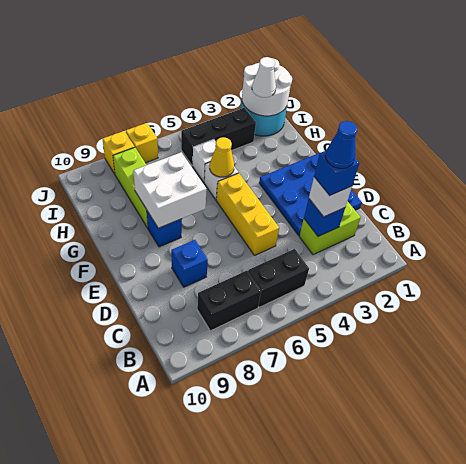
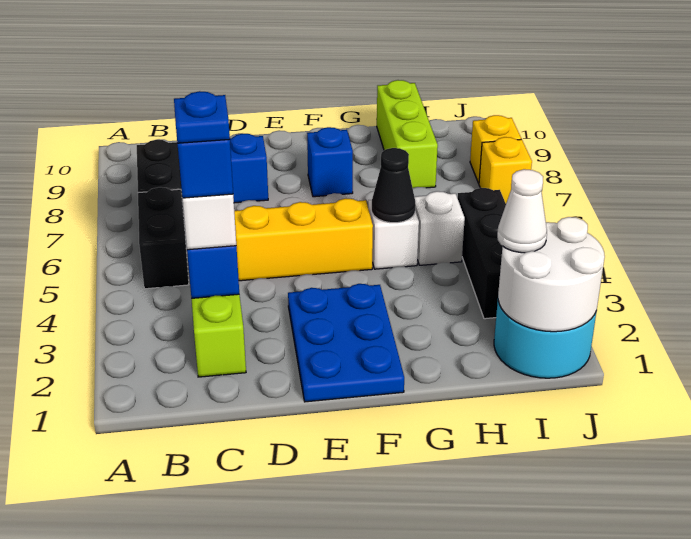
blue 1x1 cone [325,121,357,169] -> blue 1x1 plate [174,91,230,143]
blue 3x3 plate [259,153,362,235] -> blue 2x3 plate [288,284,404,402]
white 2x2 brick [134,152,207,228] -> none
yellow 1x1 cone [210,137,234,177] -> black 1x1 cone [372,148,415,223]
lime 1x3 brick [113,148,148,227] -> lime 1x3 brick turned to [377,80,438,188]

